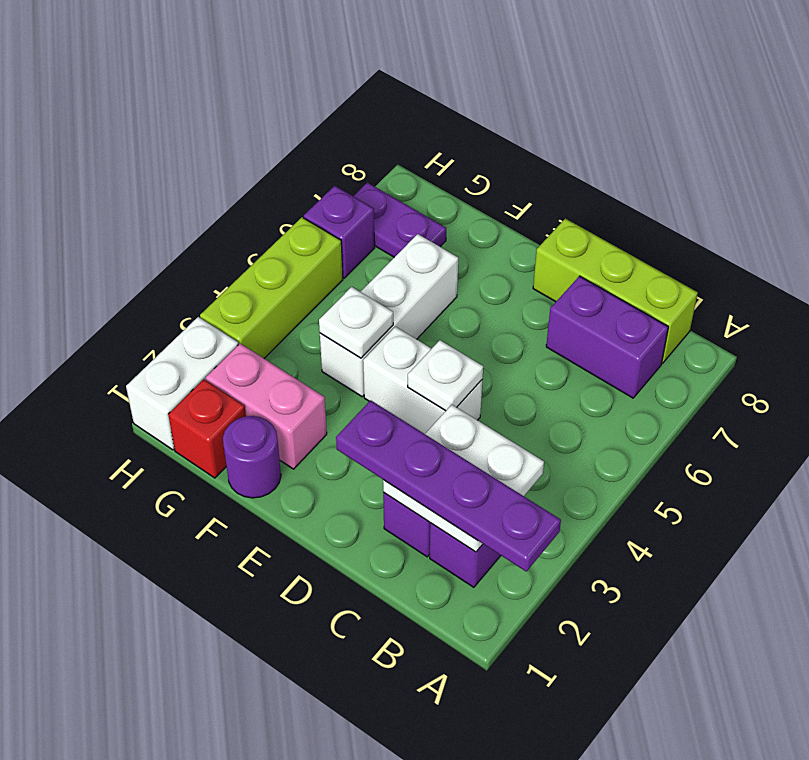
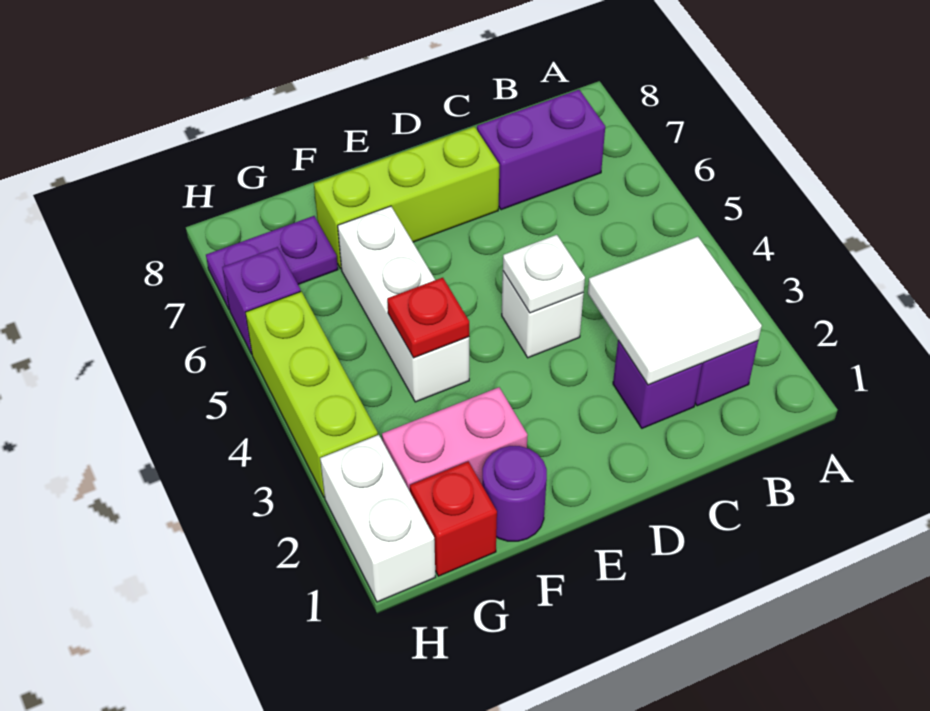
purple 1x4 plate [336,400,561,571] -> none
white 2x2 plate [383,405,544,552] -> white 2x2 tile [588,237,762,385]
lime 1x3 brick [533,219,698,363] -> lime 1x3 brick moved to [314,127,499,269]
white 1x2 brick [363,327,482,434] -> white 1x1 brick [502,271,584,358]
white 1x1 plate [319,287,393,358] -> red 1x1 plate [387,278,469,358]

